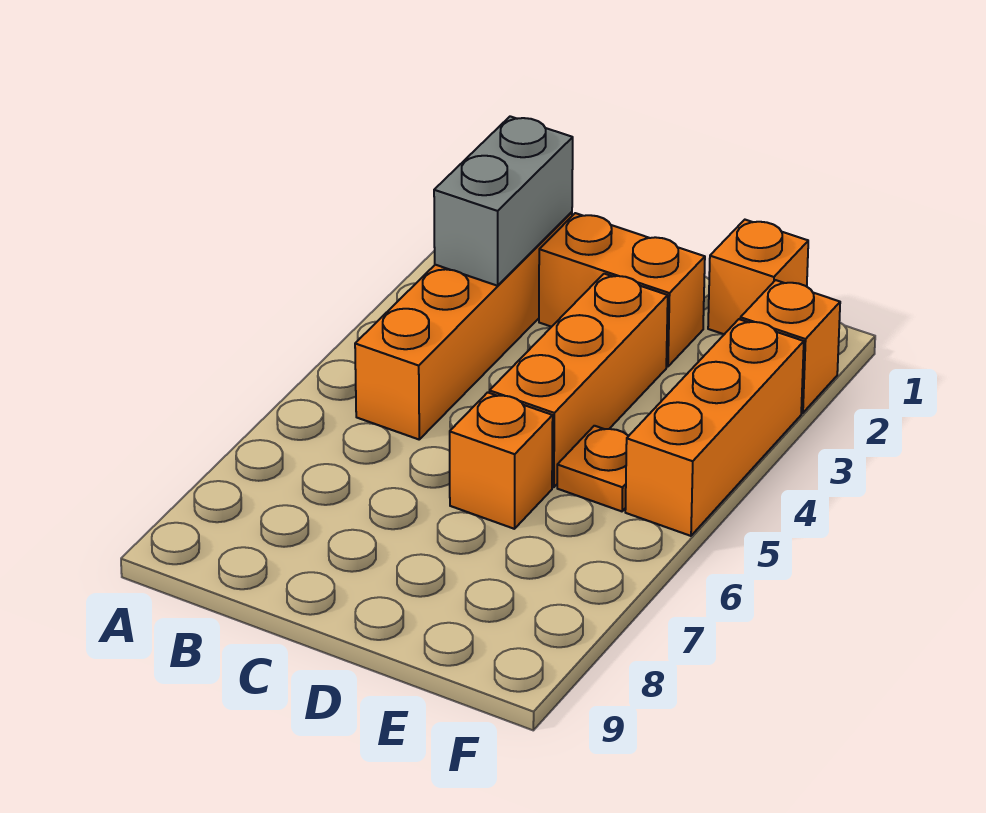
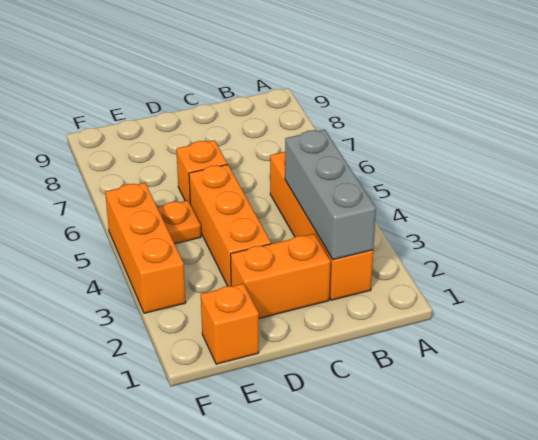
grey 1x2 brick [434,116,573,286] -> grey 1x3 brick [285,130,376,260]
orange 1x1 brick [740,280,840,413] -> none

